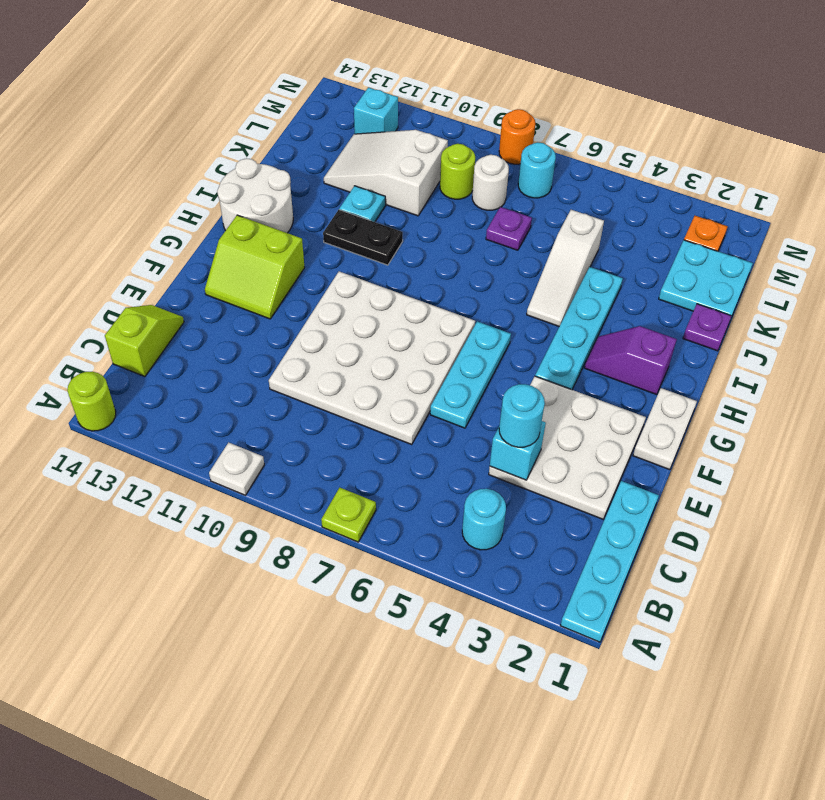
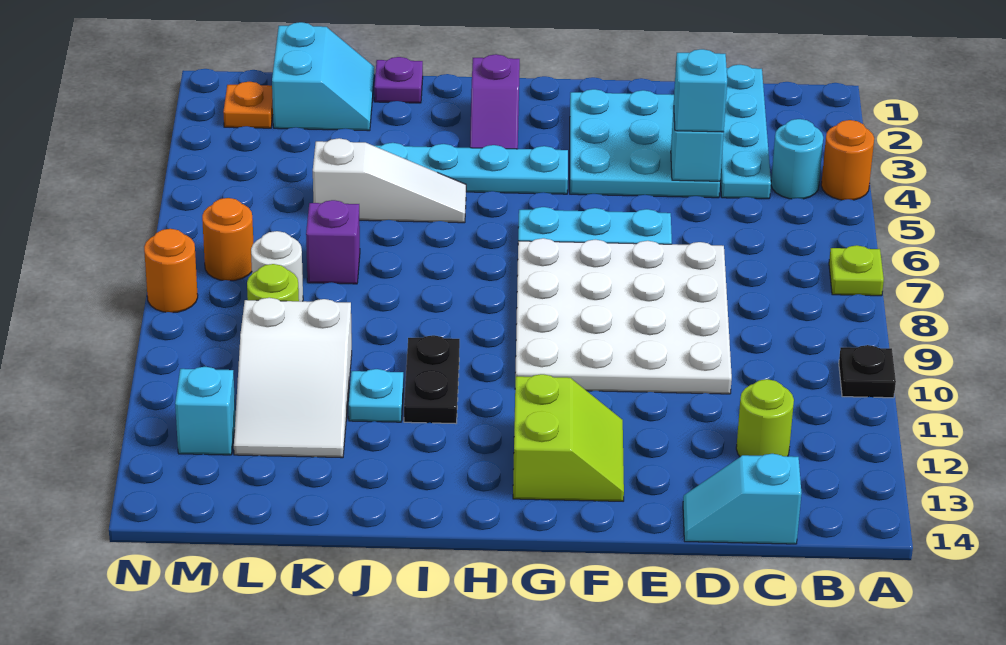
cyan 1x4 plate [560,481,659,642] -> cyan 1x4 plate turned to [720,65,771,199]
none -> orange 1x1 round brick [821,120,874,200]
white 1x1 plate [209,442,264,495] -> black 1x1 plate [839,345,896,398]
lime 1x1 round brick [67,372,116,431] -> lime 1x1 round brick moved to [736,379,794,457]
lime 1x2 slope [105,305,184,377] -> cyan 1x2 slope [683,454,801,544]
white 3x3 plate [489,376,646,519] -> cyan 3x3 plate [570,89,720,198]
cyan 1x1 round brick [499,384,545,447] -> cyan 1x1 brick [674,49,727,132]
white 1x2 plate [633,388,697,470] -> none
white 2x2 round brick [217,158,293,233] -> none
cyan 2x2 plate [659,240,753,318] -> cyan 2x2 slope [272,22,374,131]
purple 1x1 plate [486,207,532,250] -> purple 1x1 brick [306,200,360,284]
cyan 1x1 round brick [518,142,556,198] -> orange 1x1 round brick [202,198,253,281]

